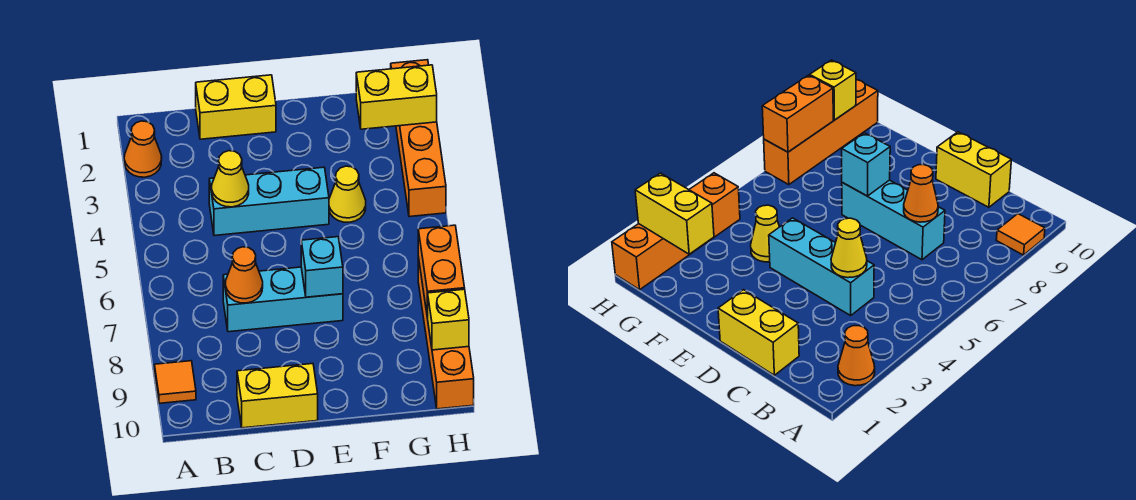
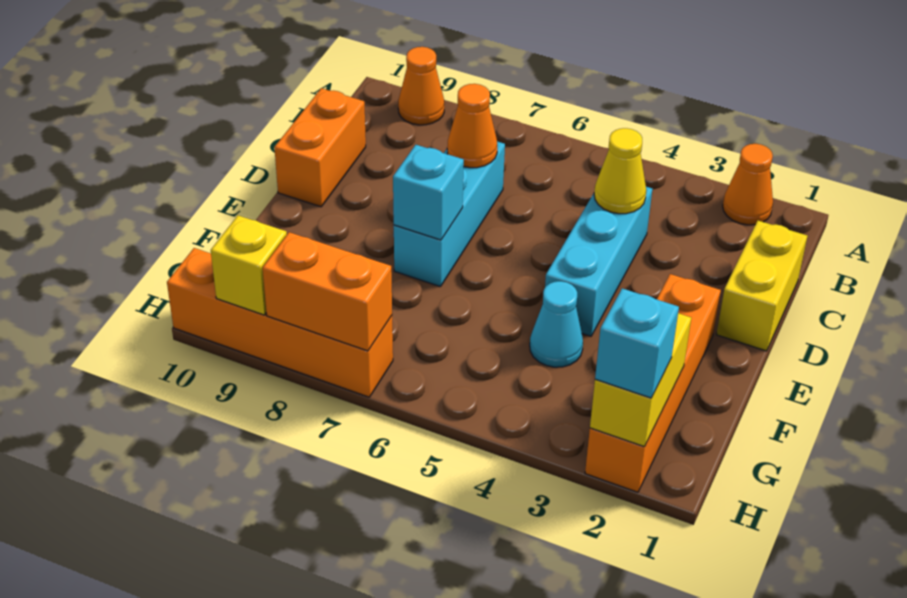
orange 1x1 tile [154,361,196,403] -> orange 1x1 cone [398,47,444,125]
yellow 1x2 brick [237,364,318,428] -> orange 1x2 brick [274,88,366,207]
yellow 1x1 cone [329,166,366,222] -> cyan 1x1 cone [530,281,583,367]
orange 1x4 brick [391,60,446,217] -> orange 1x4 brick turned to [585,274,721,492]
none -> cyan 1x1 brick [595,288,679,398]

